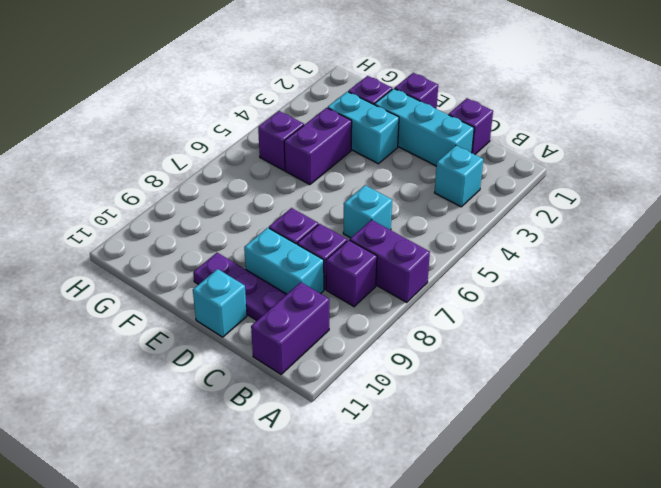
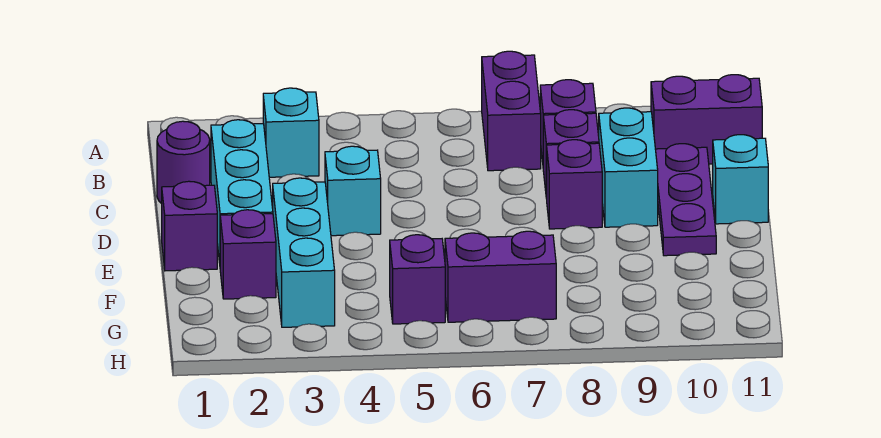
purple 1x1 brick [449,98,493,154] -> purple 1x1 round brick [157,121,210,204]
cyan 1x1 brick [343,185,392,238] -> cyan 1x1 brick moved to [325,146,381,236]
cyan 1x2 brick [328,92,399,164] -> cyan 1x3 brick [273,178,335,327]
purple 1x2 brick [284,108,352,185] -> purple 1x2 brick moved to [445,231,556,322]

